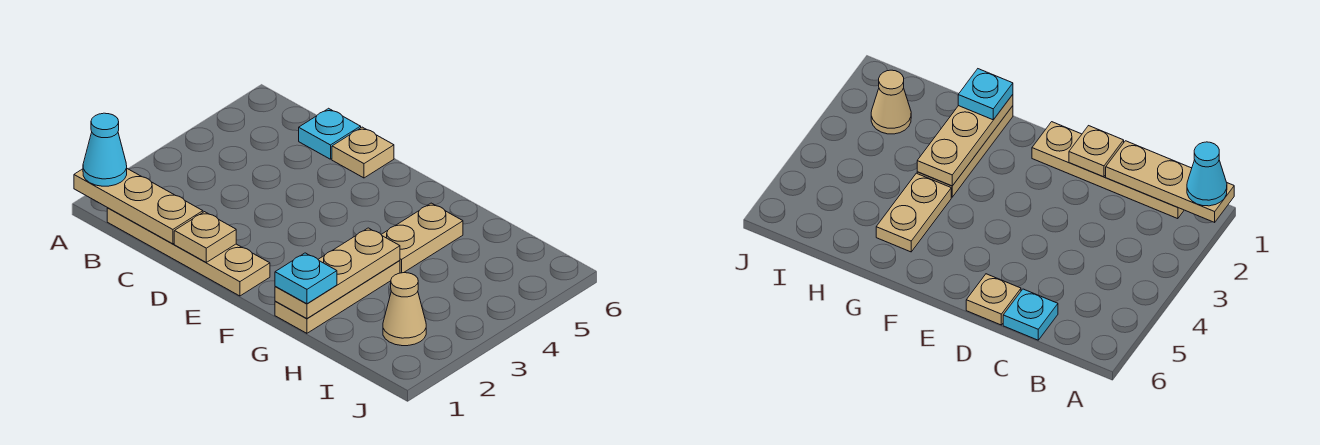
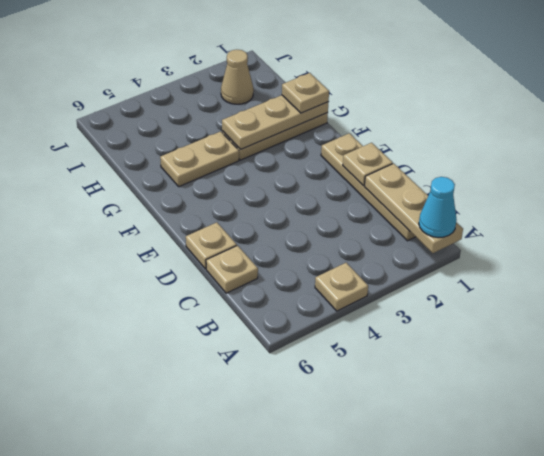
none -> tan 1x1 plate [315,263,368,311]
cyan 1x1 plate [299,108,361,159] -> tan 1x1 plate [206,246,258,293]
cyan 1x1 plate [275,253,337,304] -> tan 1x1 plate [282,73,329,113]

